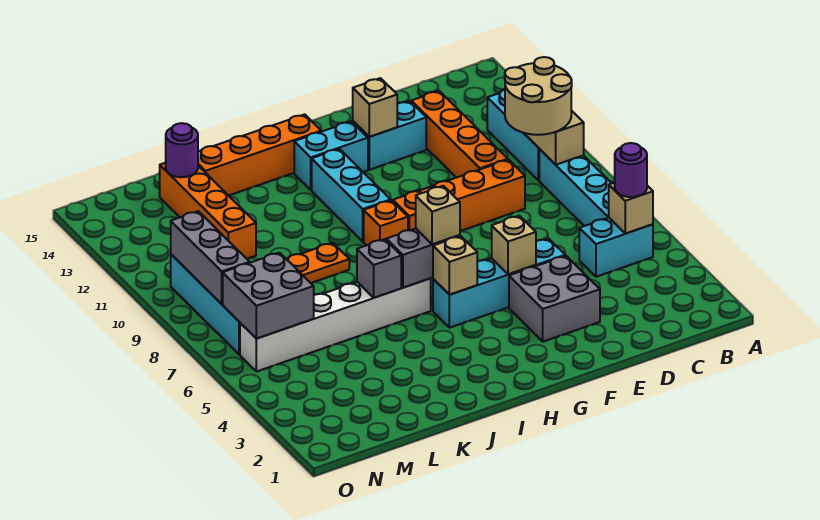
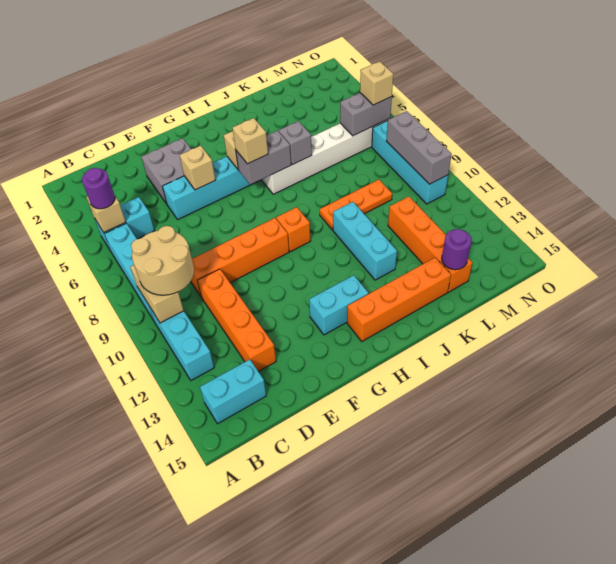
cyan 1x2 brick [353,101,426,170] -> cyan 1x2 brick moved to [200,359,266,424]
tan 1x1 brick [353,78,397,137] -> tan 1x1 brick moved to [360,61,393,105]
cyan 1x3 brick [312,149,391,242] -> cyan 1x3 brick moved to [333,202,397,280]
grey 2x2 brick [223,253,314,339] -> grey 1x2 brick [340,93,392,136]

